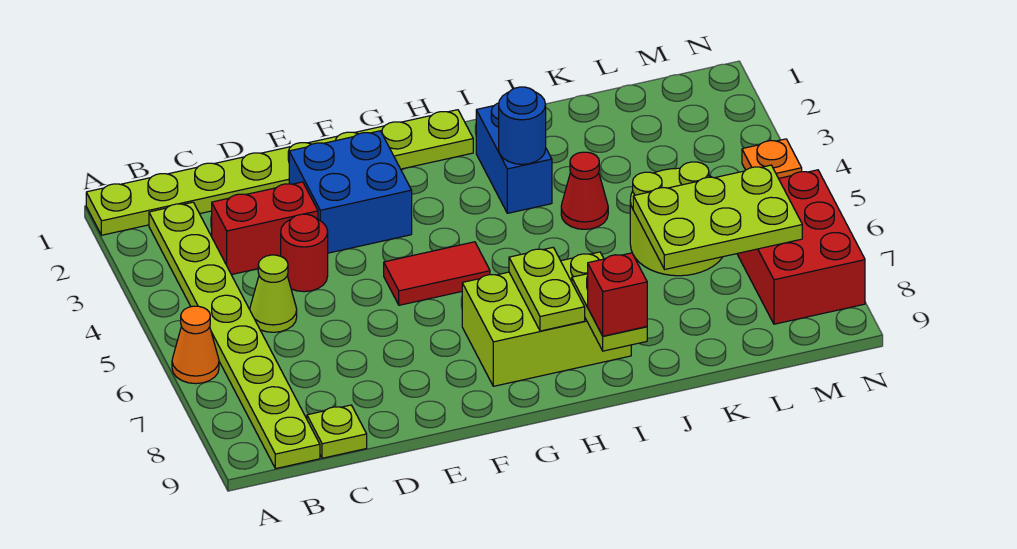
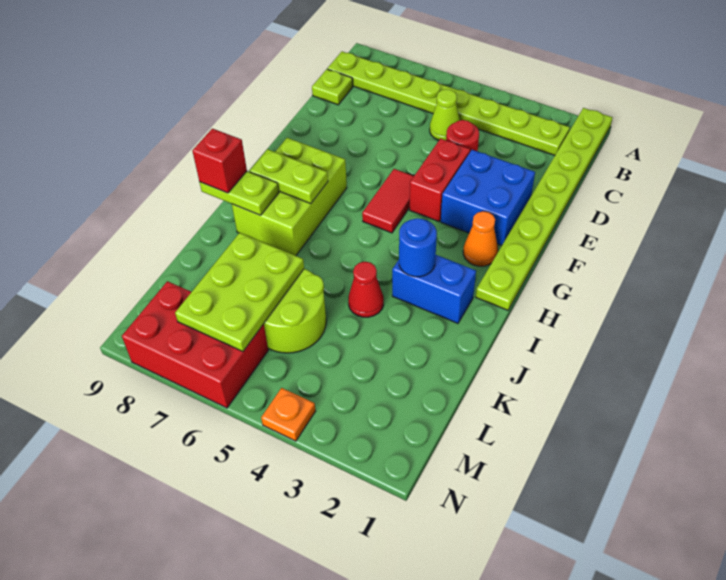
orange 1x1 cone [172,306,219,384] -> orange 1x1 cone moved to [463,211,498,266]
red 1x2 brick [212,182,318,275] -> red 1x2 brick moved to [409,139,470,222]

